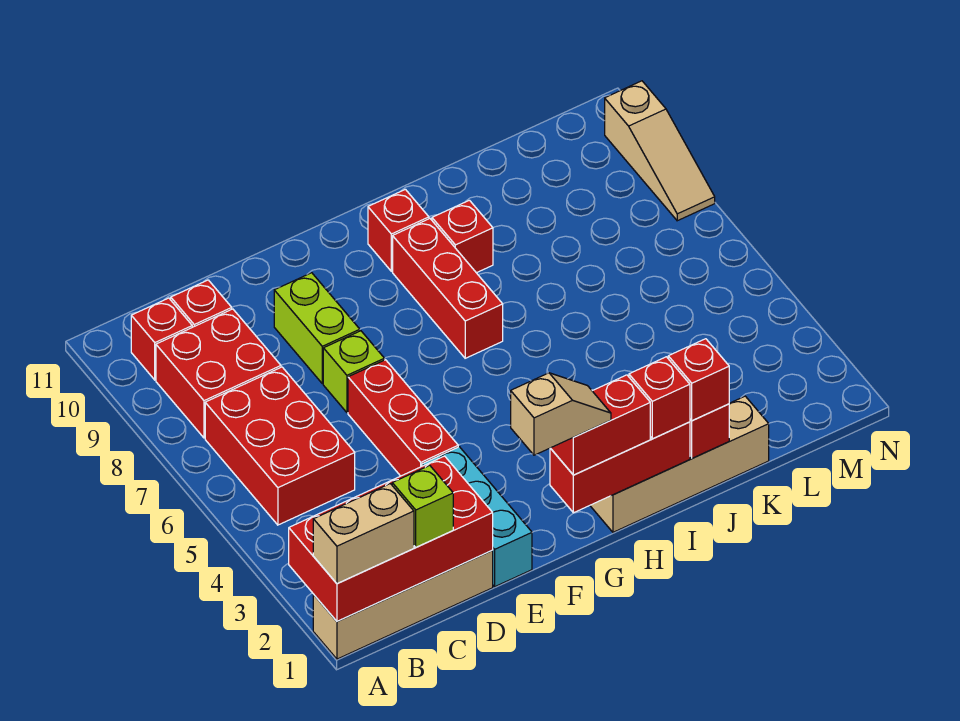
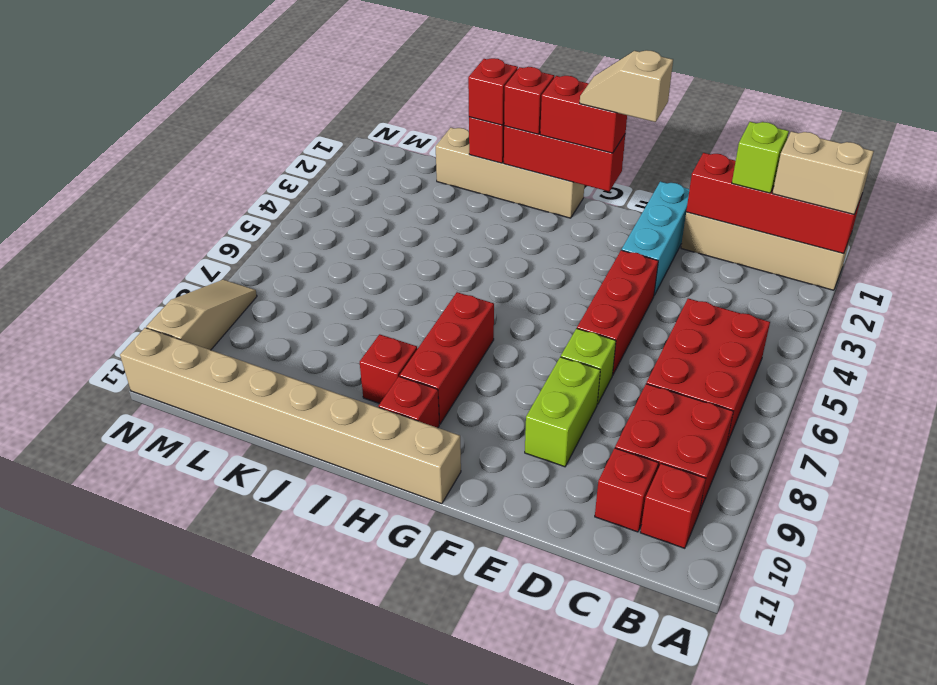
red 2x4 brick [289,456,493,621] -> red 1x4 brick [686,153,862,254]
none -> tan 1x8 brick [120,328,461,504]

